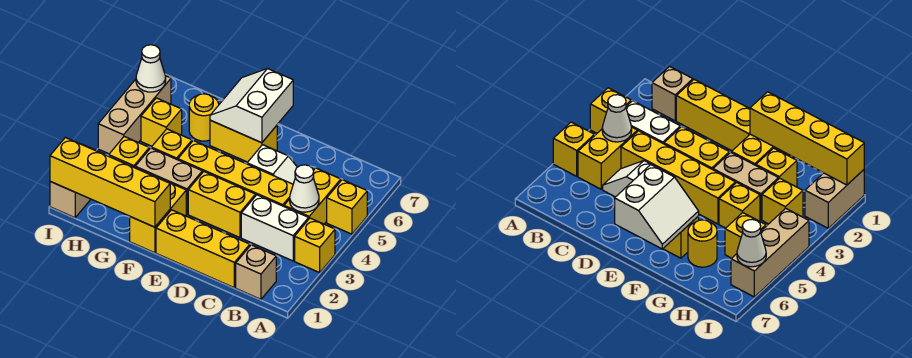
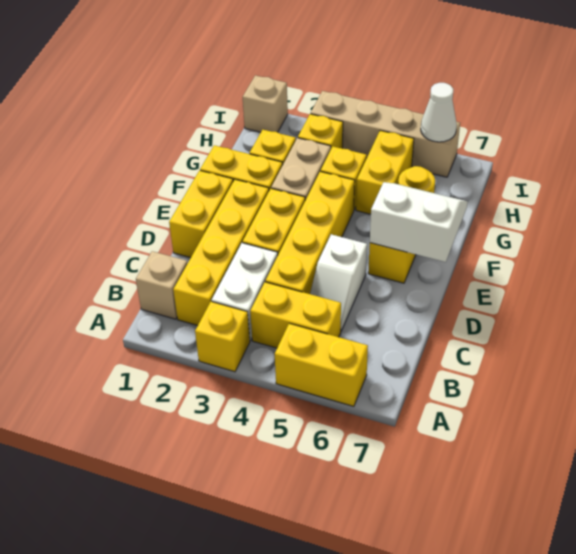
yellow 1x1 brick [327,180,367,234] -> yellow 1x2 brick [275,323,368,406]
white 1x1 cone [290,165,319,212] -> none
yellow 1x3 brick [156,210,250,288] -> yellow 1x2 brick [169,170,233,258]
yellow 1x4 brick [50,138,170,227] -> yellow 1x4 brick moved to [173,179,269,326]
yellow 1x1 brick [141,98,182,146] -> yellow 1x2 brick [356,131,414,214]
tan 1x2 brick [50,144,106,218] -> tan 1x1 brick [243,75,288,132]
tan 1x3 brick [98,76,171,154] -> tan 1x4 brick [311,91,460,177]

